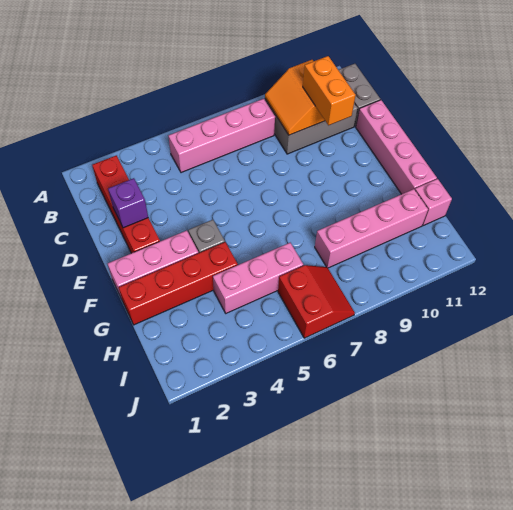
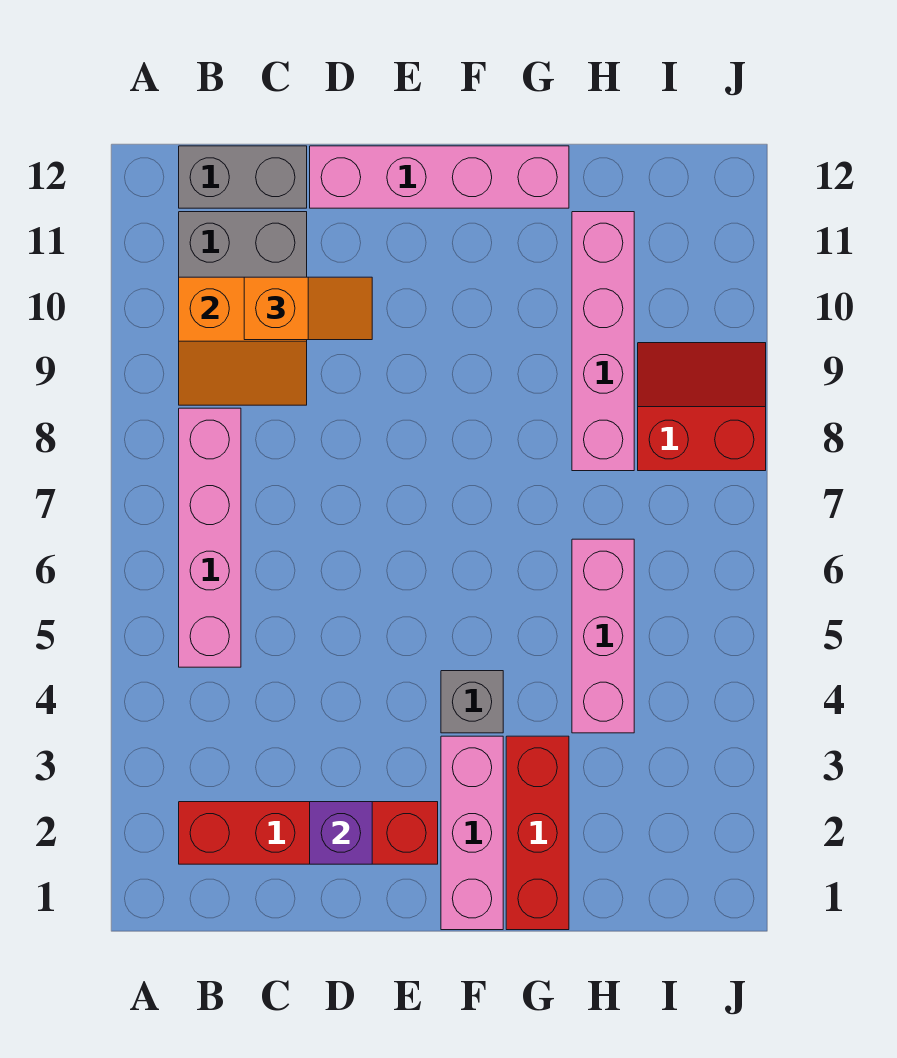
orange 1x2 brick [303,56,356,125] -> orange 1x2 slope [244,277,372,340]
red 1x4 brick [119,242,238,325] -> red 1x3 brick [506,736,569,930]
pink 1x1 brick [415,179,452,225] -> none
red 2x2 slope [278,265,355,338] -> red 2x2 slope moved to [638,343,766,471]

